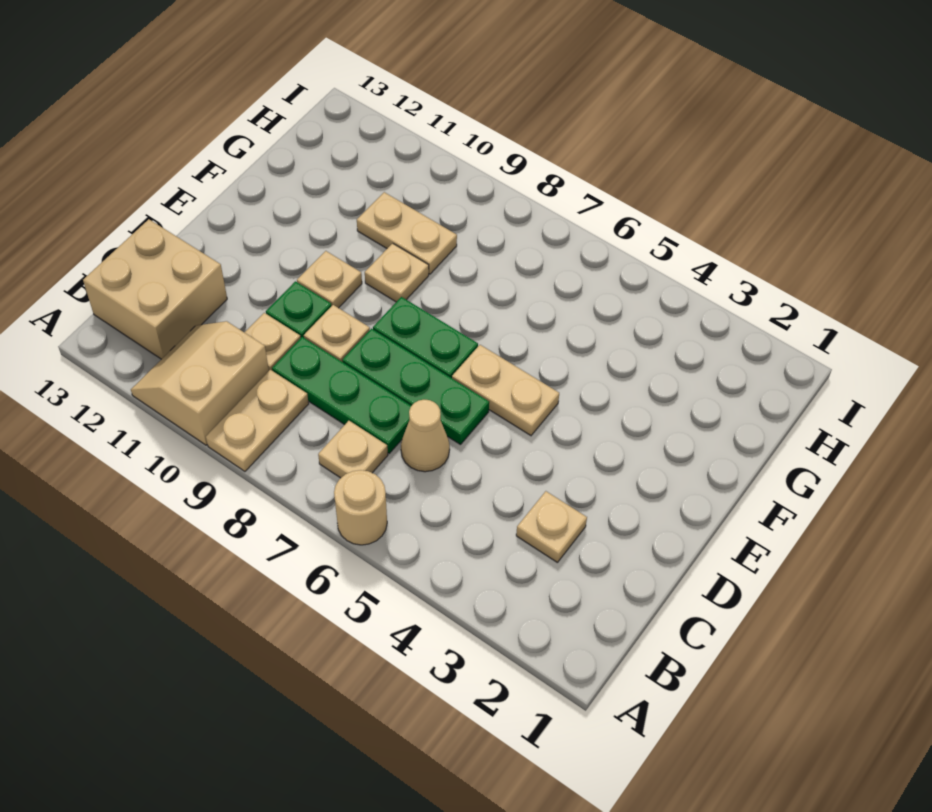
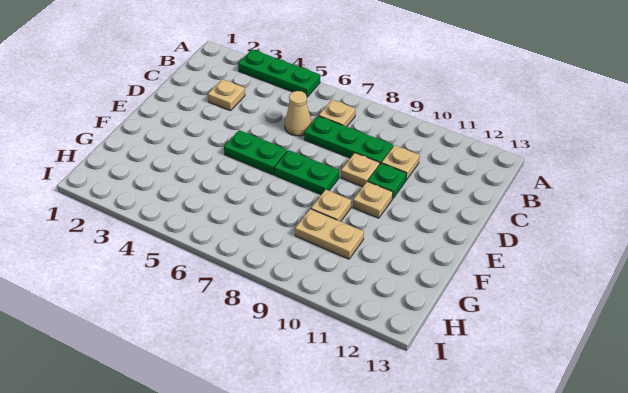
tan 1x1 round brick [334,470,387,545] -> none
tan 1x2 plate [206,370,309,471] -> none
tan 2x2 slope [131,321,269,445] -> none
tan 2x2 brick [83,219,227,359] -> none
green 1x3 plate [342,329,489,445] -> green 1x3 plate moved to [238,49,320,97]
tan 1x2 plate [452,345,559,435] -> green 1x2 plate [224,130,288,174]

